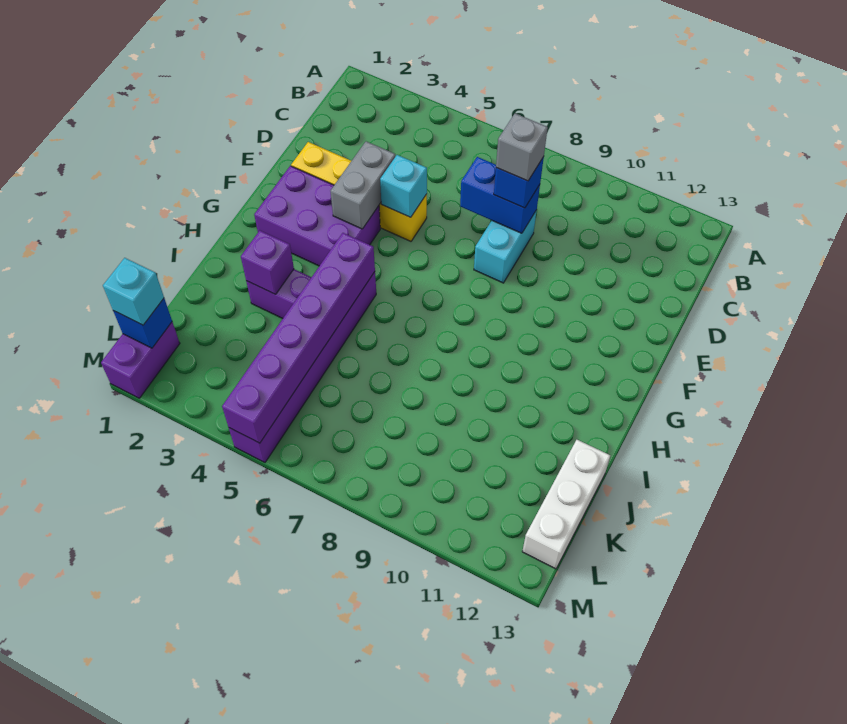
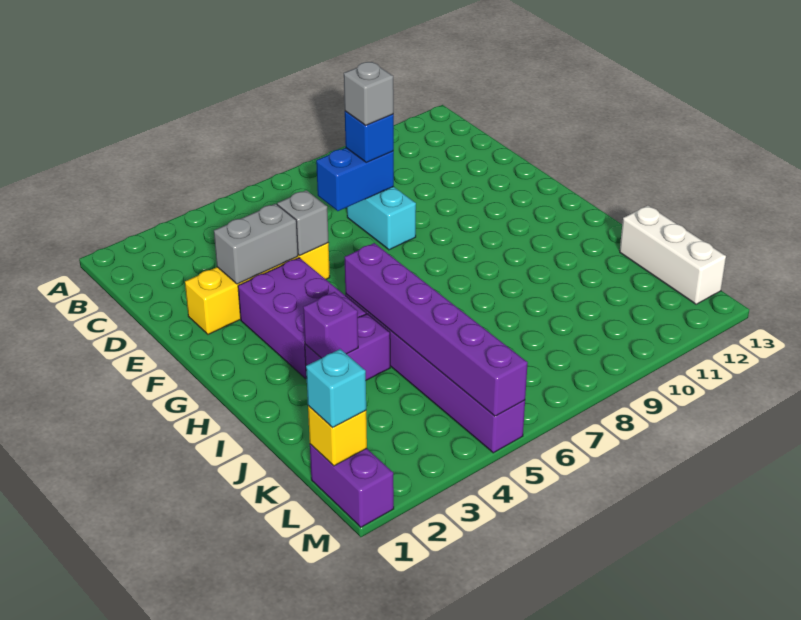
grey 1x2 brick [331,141,395,229] -> grey 1x2 brick turned to [214,204,298,284]
cyan 1x1 brick [380,155,427,217] -> grey 1x1 brick [277,190,329,255]
purple 2x3 brick [254,166,380,266] -> purple 2x3 brick turned to [238,258,366,379]
blue 1x1 brick [113,299,172,348] -> yellow 1x1 brick [308,406,367,466]

